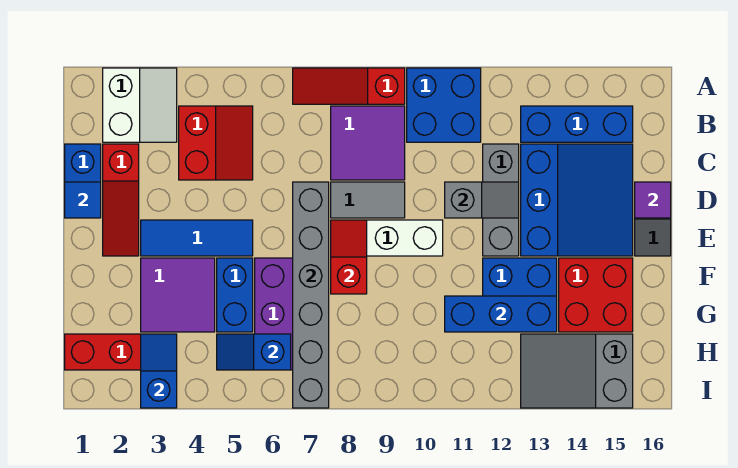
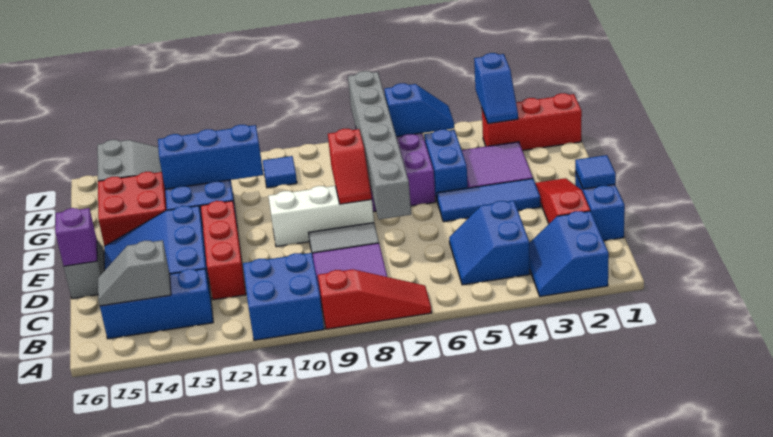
white 2x2 slope [103,68,177,142] -> blue 2x2 slope [529,211,609,296]
red 2x2 slope [179,106,253,180] -> blue 2x2 slope [449,201,530,285]
grey 1x3 brick [483,144,519,256] -> red 1x3 brick [201,201,246,300]
grey 1x2 slope [445,182,519,218] -> grey 1x2 slope moved to [98,240,171,306]
purple 1x1 tile [635,182,671,218] -> purple 1x1 brick [55,208,97,266]
none -> blue 1x1 tile [263,156,297,188]

